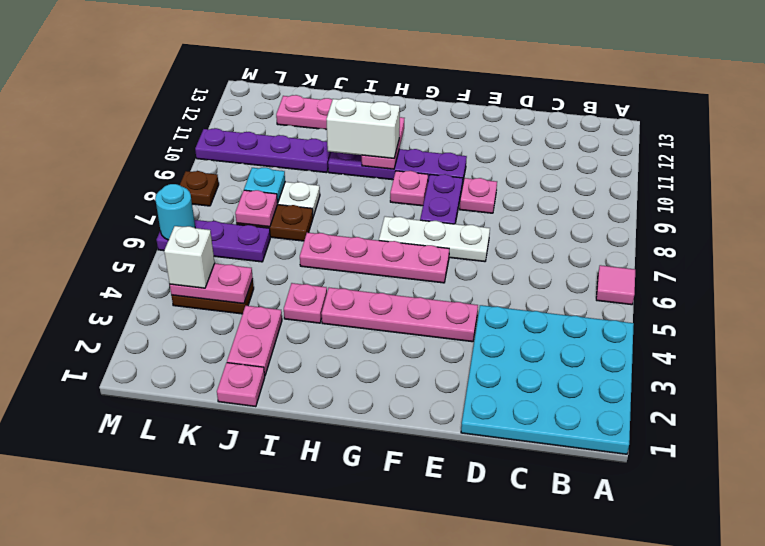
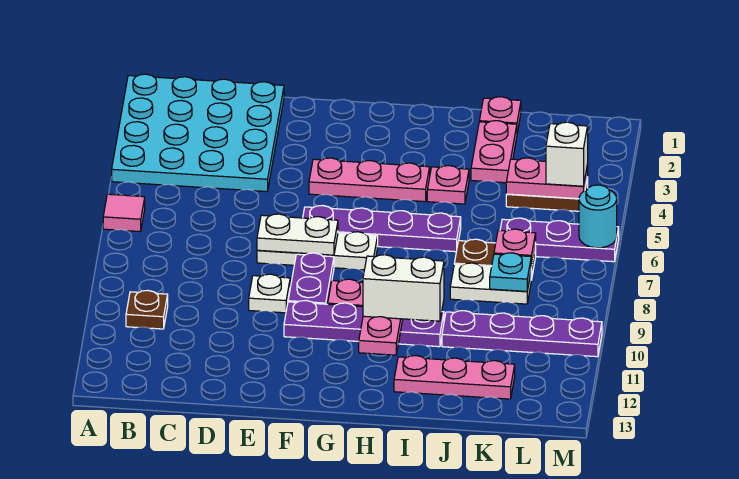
pink 1x4 plate [322,288,478,342] -> pink 1x3 plate [309,158,430,202]
none -> white 1x2 plate [257,214,338,255]
pink 1x1 plate [460,178,497,213] -> white 1x1 plate [249,274,290,313]
pink 1x4 plate [300,233,449,283] -> purple 1x4 plate [303,206,461,252]
brown 1x1 plate [180,171,219,206] -> brown 1x1 plate moved to [126,291,168,329]

